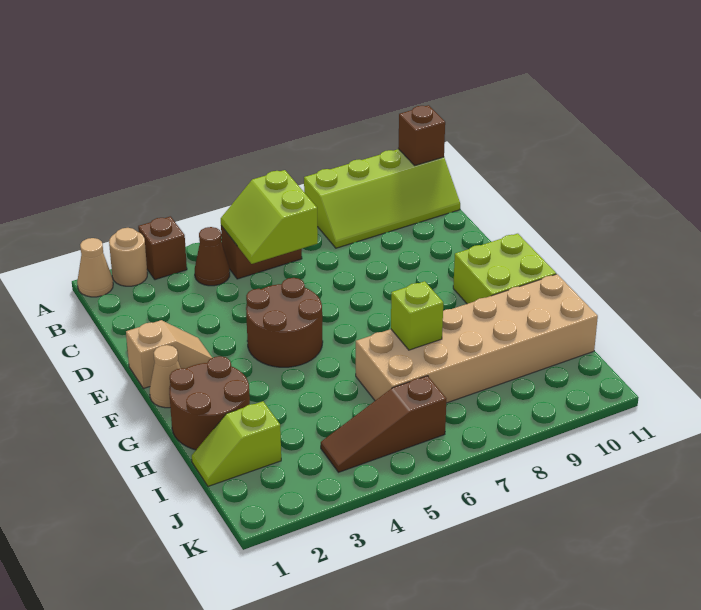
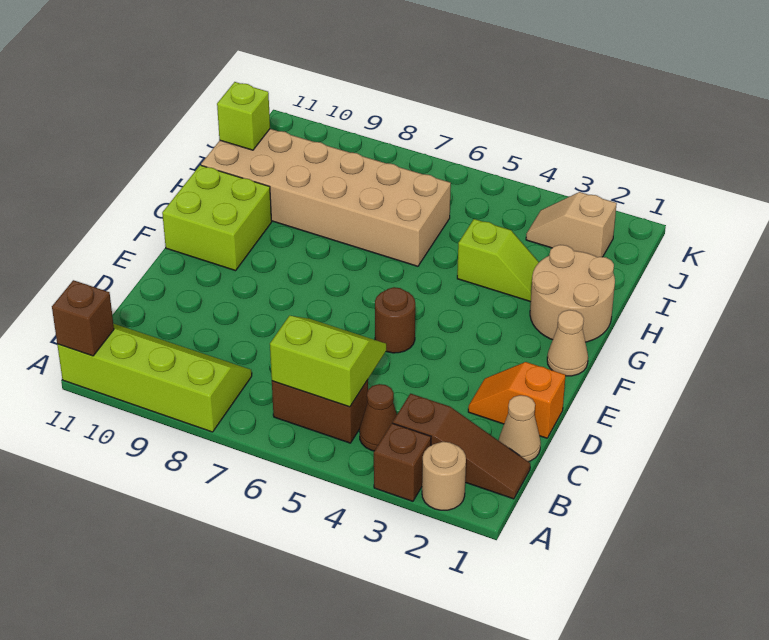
tan 1x1 cone [77,238,113,297] -> tan 1x1 cone moved to [498,395,541,462]
lime 2x2 slope [221,170,318,264] -> lime 2x2 slope turned to [270,316,386,407]
none -> orange 1x2 slope [468,362,566,438]
tan 1x2 slope [126,320,212,389] -> tan 1x2 slope moved to [526,192,617,257]
brown 2x2 round brick [246,278,323,367] -> brown 1x1 round brick [375,287,415,353]
brown 2x2 round brick [169,356,250,450] -> tan 2x2 round brick [530,245,615,342]
lime 1x1 brick [391,281,443,350] -> lime 1x1 brick moved to [217,82,270,150]
lime 1x2 slope [192,401,281,486] -> lime 1x2 slope moved to [457,219,539,302]
brown 1x3 slope [321,376,446,472] -> brown 1x3 slope moved to [393,394,530,499]

